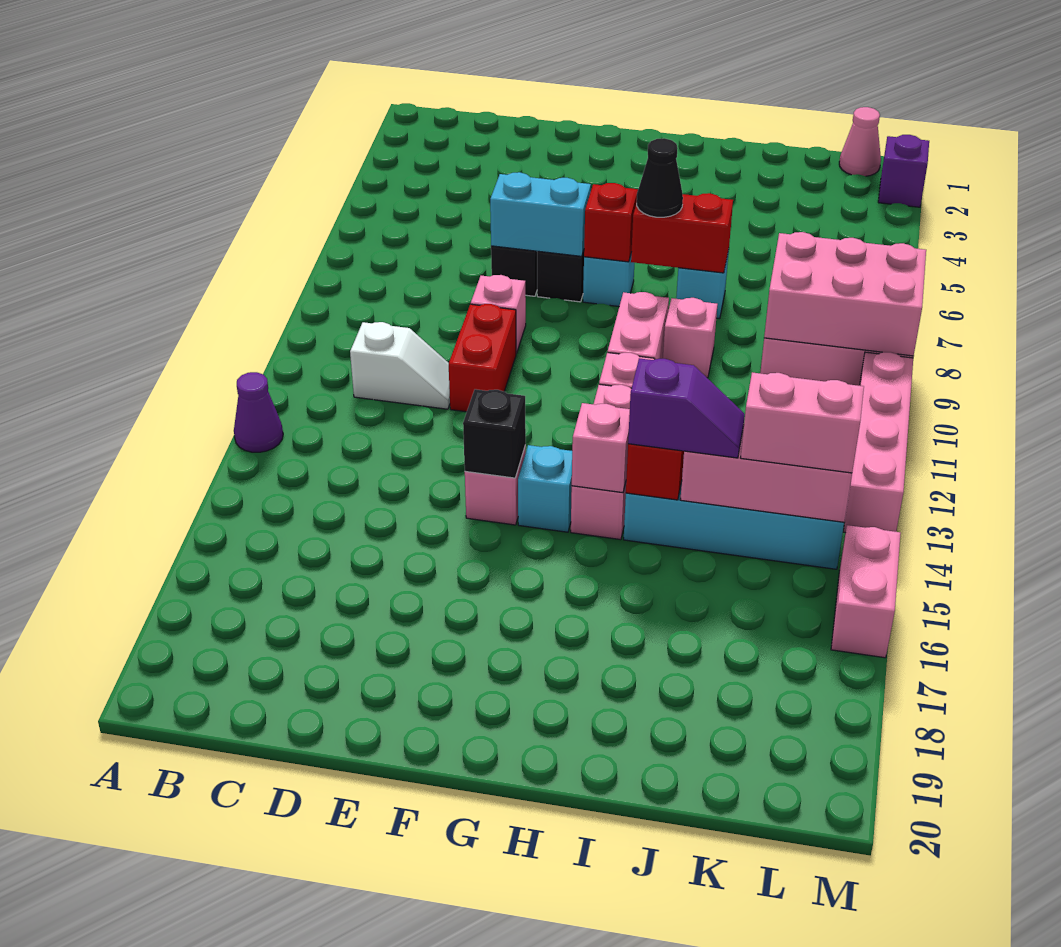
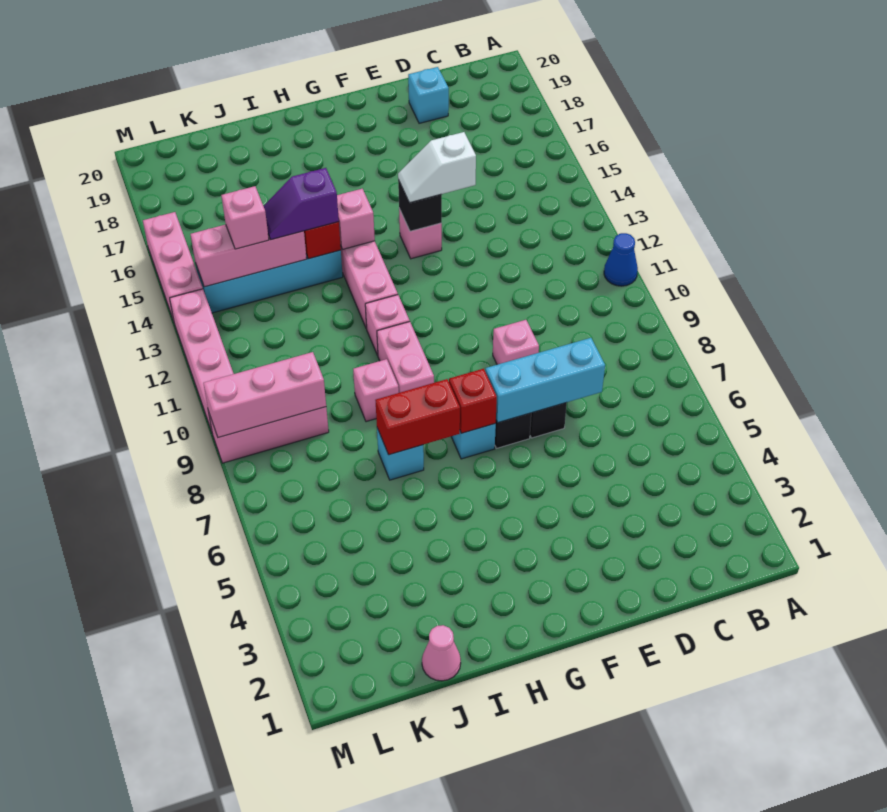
none -> blue 1x1 cone [604,233,638,286]
purple 1x1 cone [234,372,283,452] -> none
white 1x2 slope [350,322,450,409] -> white 1x2 slope moved to [398,132,476,203]
cyan 1x2 brick [490,172,591,256] -> cyan 1x3 brick [485,338,605,423]
red 1x2 brick [449,304,516,412] -> none
cyan 1x1 brick [518,445,572,532] -> cyan 1x1 brick moved to [408,67,449,123]
black 1x1 cone [637,138,683,217] -> none
pink 2x3 brick [764,232,926,356] -> pink 1x3 brick [203,352,326,437]
pink 1x2 brick [741,372,864,473] -> pink 1x1 brick [221,186,269,249]
pink 1x1 cone [839,107,881,176] -> pink 1x1 cone moved to [422,625,461,681]
purple 1x1 brick [878,135,929,207] -> none
pink 1x2 brick [831,525,901,658] -> pink 1x3 brick [143,212,203,321]

